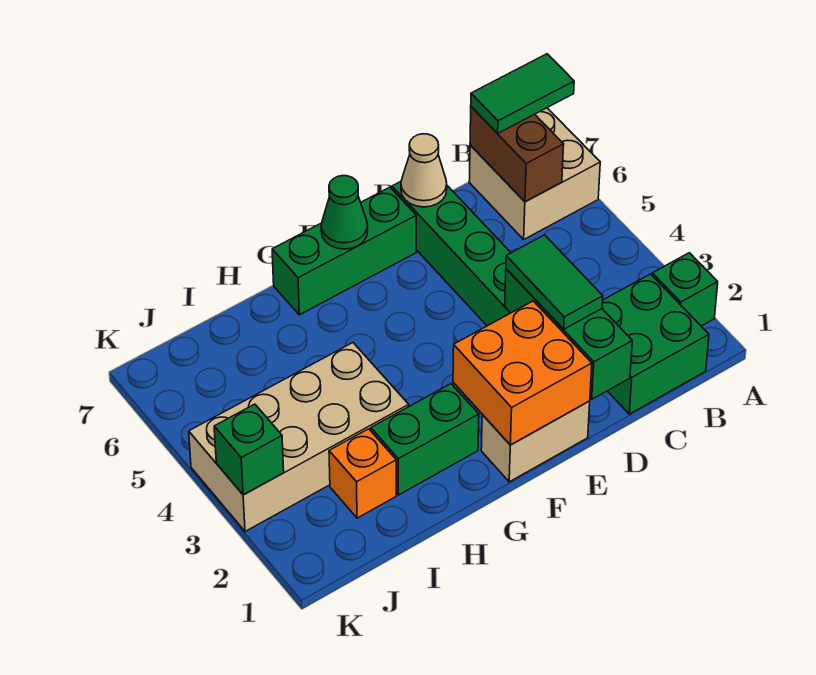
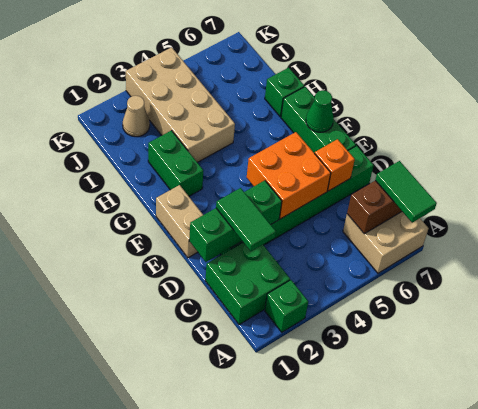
green 1x2 tile [506,235,603,329] -> green 1x2 tile turned to [216,188,276,251]
tan 1x1 cone [401,134,447,207] -> tan 1x1 cone moved to [123,96,150,137]
orange 2x2 brick [453,301,592,445] -> orange 2x2 brick moved to [247,132,331,219]
orange 1x1 brick [329,429,396,518] -> orange 1x1 brick moved to [315,139,355,191]
green 1x1 brick [214,404,284,495] -> green 1x1 brick moved to [265,68,304,117]

